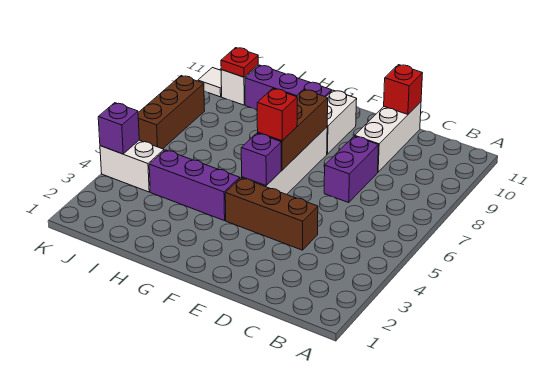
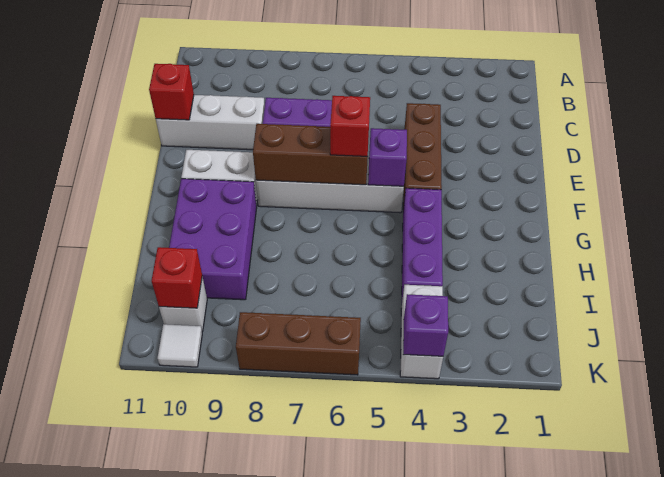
purple 1x3 brick [245,65,332,110] -> purple 2x3 brick [169,179,257,300]
red 1x1 plate [221,48,258,77] -> red 1x1 brick [152,247,202,308]

